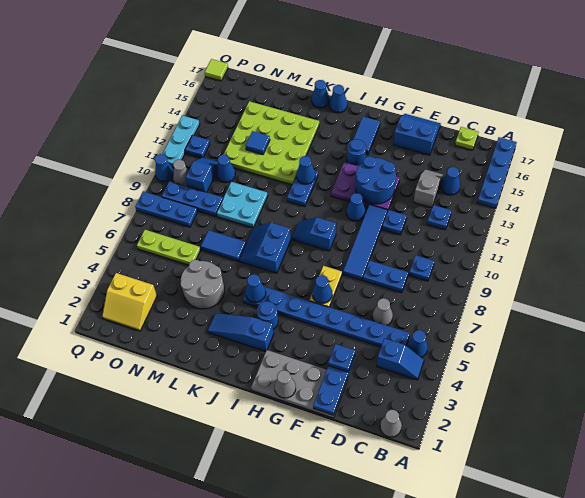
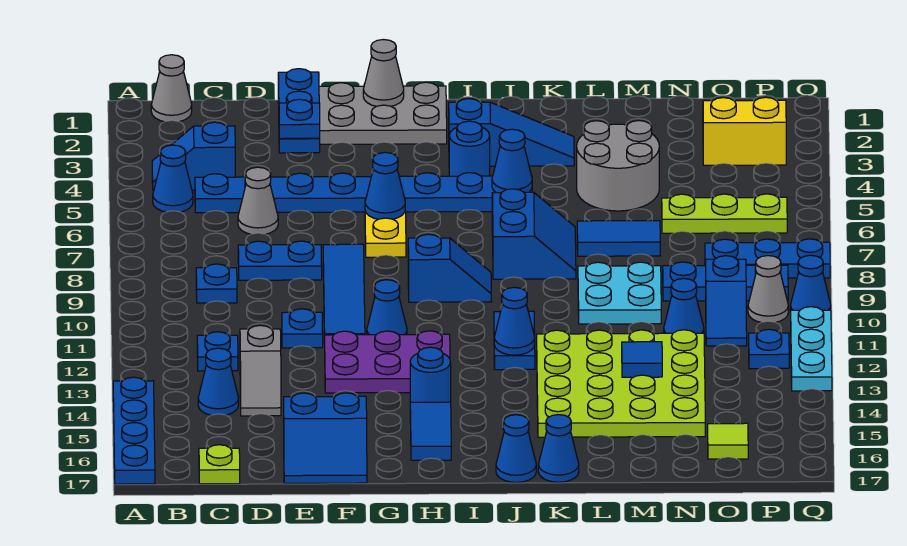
blue 2x2 round brick [356,156,396,204] -> none
lime 1x1 tile [205,59,228,81] -> lime 1x1 tile moved to [708,423,748,459]

